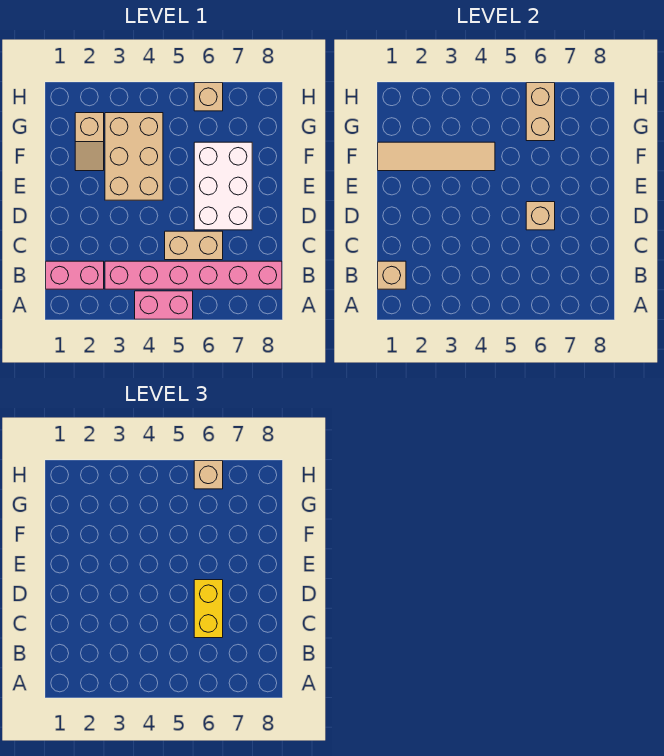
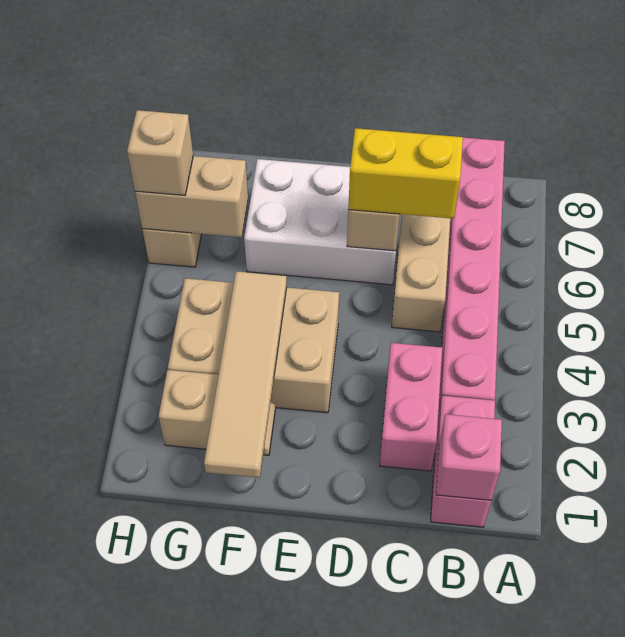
pink 1x2 brick [135,291,193,319] -> pink 1x2 brick moved to [380,343,442,471]
tan 1x1 brick [378,261,406,289] -> pink 1x1 brick [436,414,502,500]

